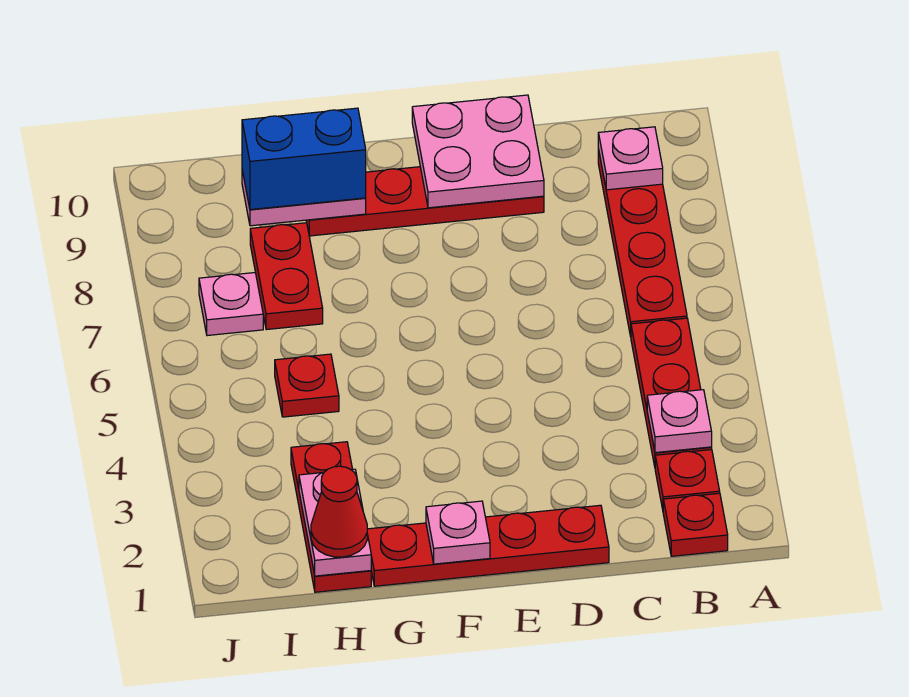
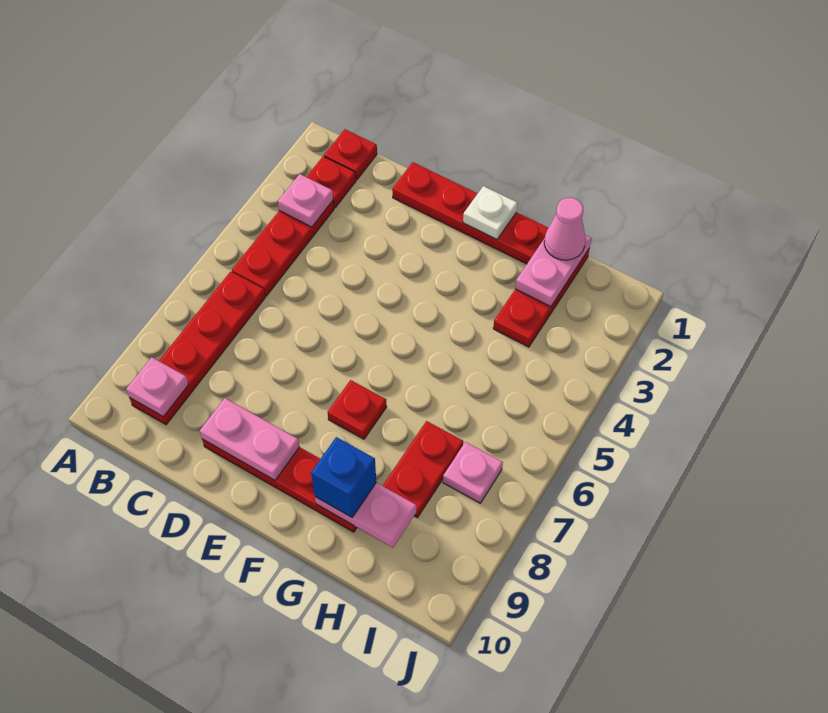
pink 2x2 plate [412,95,544,208] -> pink 1x2 plate [200,398,300,480]
pink 1x1 plate [426,501,490,564] -> white 1x1 plate [463,186,518,239]
blue 1x2 brick [242,108,366,210] -> blue 1x1 brick [311,437,376,517]
red 1x1 cone [311,466,367,557] -> pink 1x1 cone [544,198,585,260]
red 1x1 plate [275,354,339,417] -> red 1x1 plate moved to [328,380,387,439]

